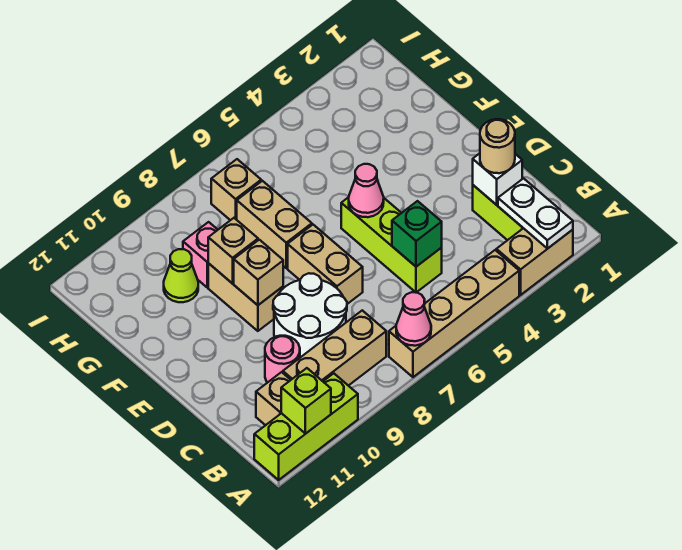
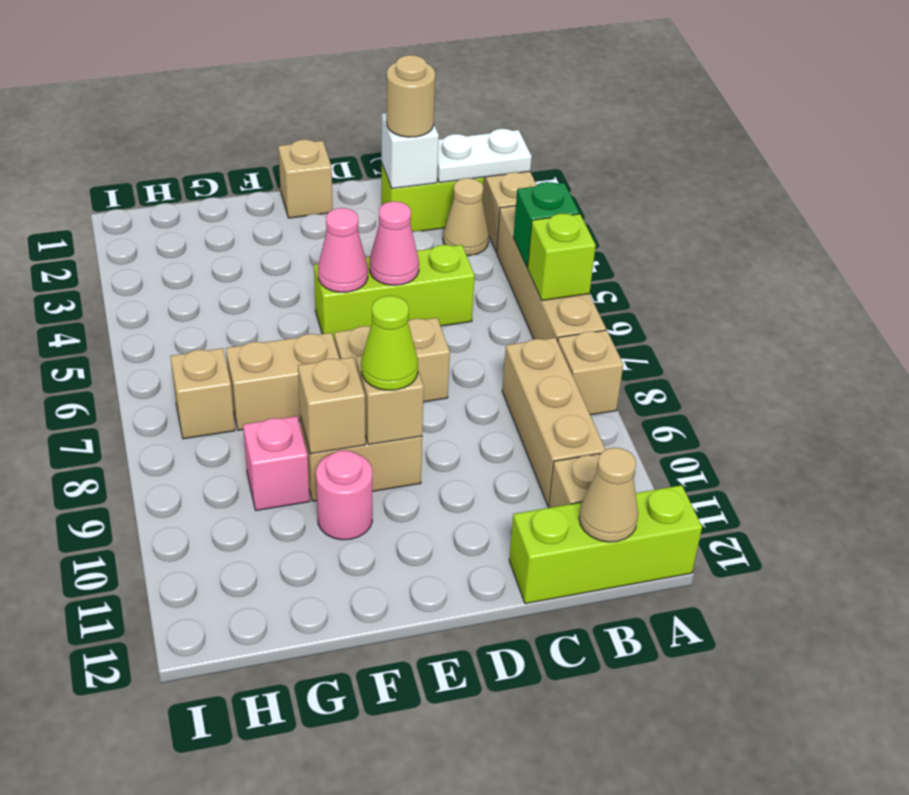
pink 1x1 cone [396,292,431,346] -> pink 1x1 cone moved to [370,201,419,285]
none -> tan 1x1 brick [558,330,623,415]
lime 1x3 brick [254,373,358,480] -> lime 1x3 brick turned to [509,485,702,604]
lime 1x1 brick [281,368,331,434] -> lime 1x1 brick moved to [528,213,596,300]
none -> tan 1x1 cone [443,178,489,256]
none -> tan 1x1 cone [579,448,638,542]
green 1x1 brick [392,201,442,267] -> green 1x1 brick moved to [513,182,579,267]
white 2x2 round brick [273,273,347,357] -> none
pink 1x1 round brick [265,336,300,383] -> pink 1x1 round brick moved to [316,450,372,540]
none -> tan 1x1 brick [278,139,333,218]
lime 1x1 cone [164,249,198,302] -> lime 1x1 cone moved to [361,296,418,390]

